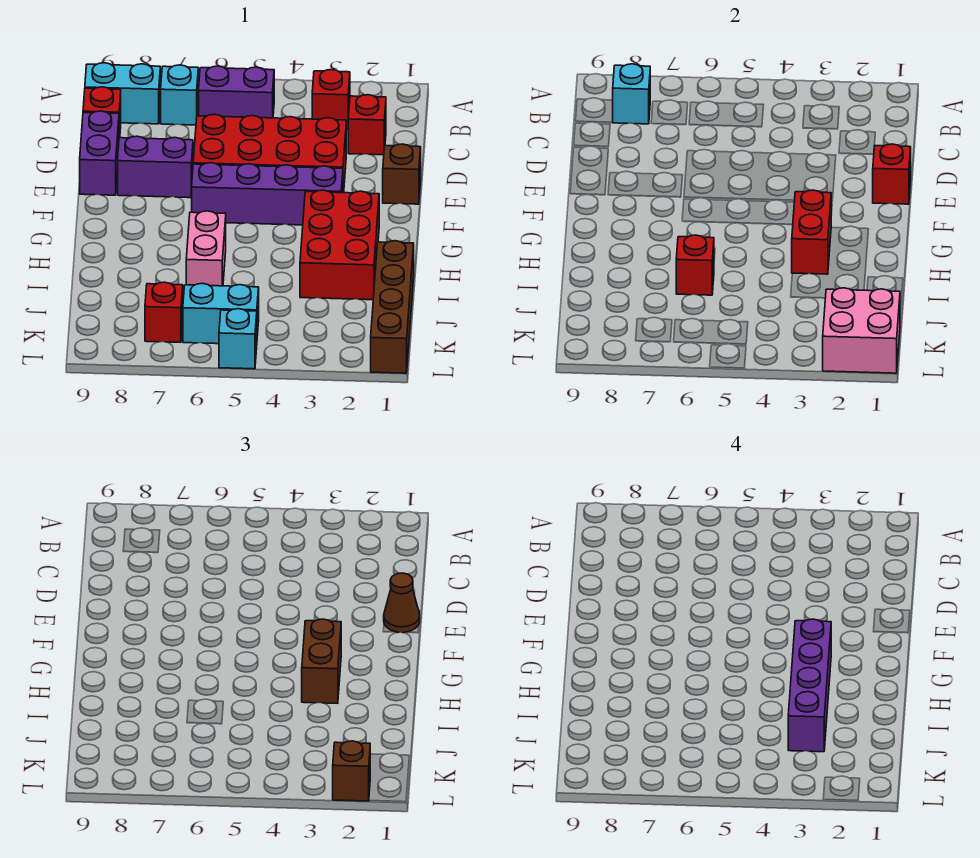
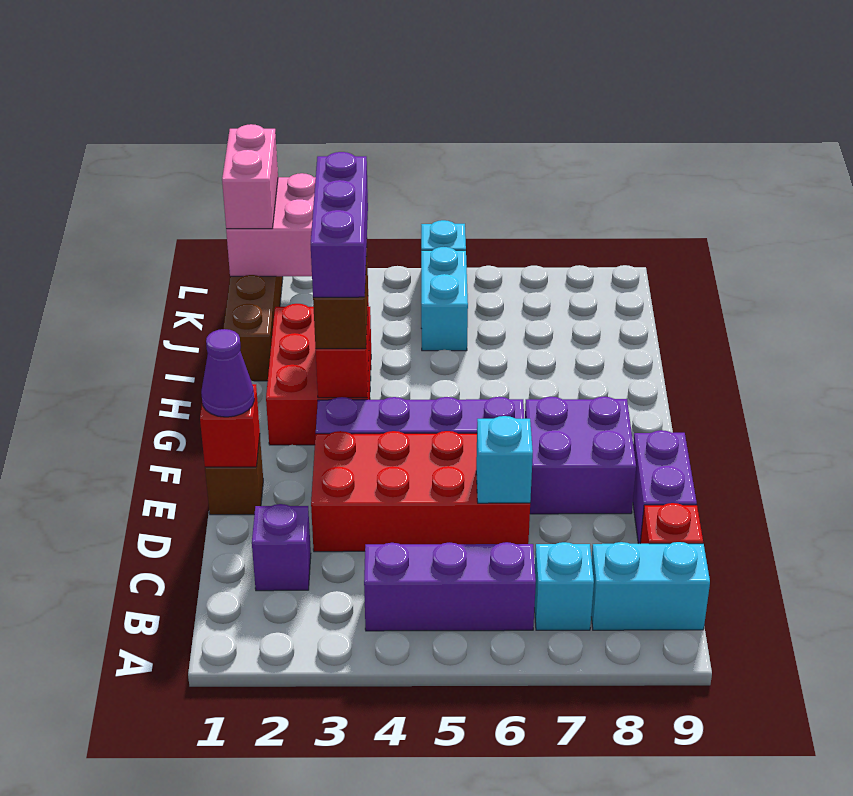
red 1x1 brick [312,69,350,130] -> none
purple 1x2 brick [199,66,274,118] -> purple 1x3 brick [364,542,536,631]
cyan 1x1 brick [612,64,650,124] -> cyan 1x1 brick moved to [476,416,533,503]
red 1x1 brick [348,95,386,155] -> purple 1x1 brick [252,504,311,591]
brown 1x1 cone [384,573,420,633] -> purple 1x1 cone [201,329,254,417]
purple 1x2 brick [118,136,193,198] -> purple 2x2 brick [525,396,636,514]
purple 1x4 brick [788,619,831,752] -> purple 1x3 brick [311,152,368,297]
pink 1x2 brick [186,211,226,286] -> pink 1x2 brick moved to [222,124,278,229]
red 1x1 brick [676,235,714,295] -> none
cyan 1x2 brick [183,283,259,344] -> cyan 1x2 brick turned to [421,247,468,351]
red 1x1 brick [145,282,183,342] -> none
brown 1x1 brick [333,741,370,801] -> none

